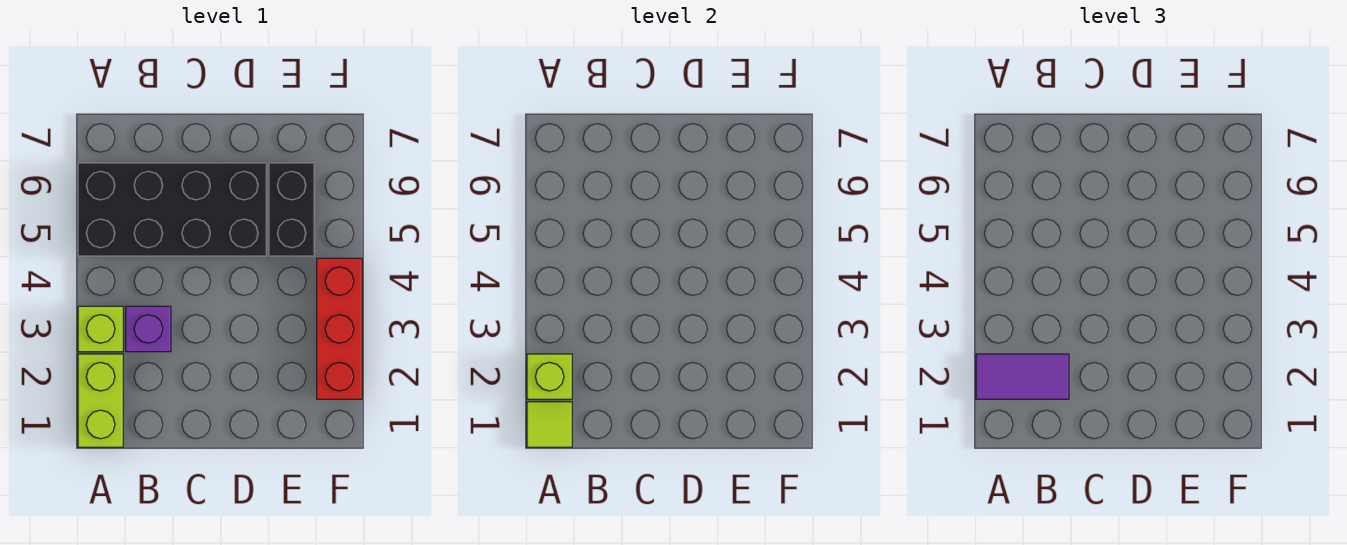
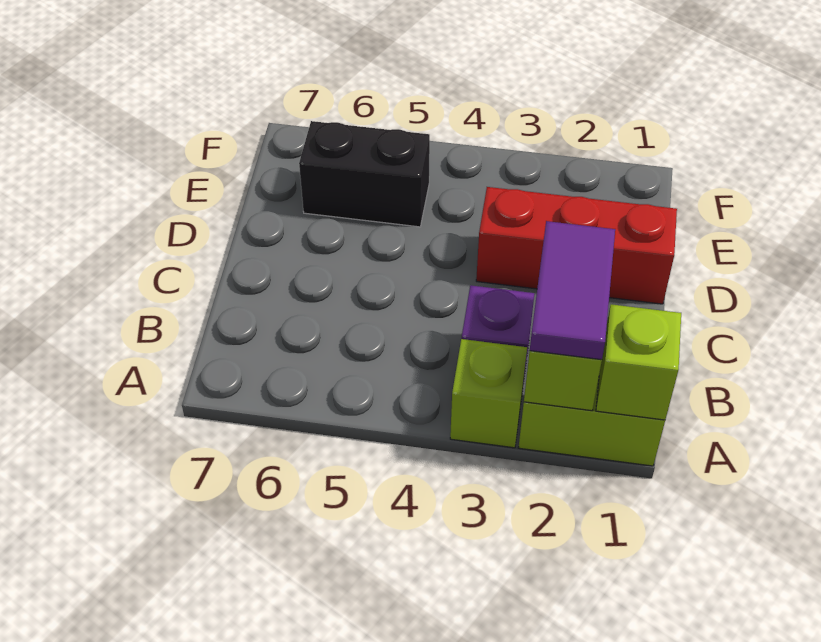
lime 1x1 tile [527,402,572,447] -> lime 1x1 brick [596,304,681,420]
black 2x4 brick [78,163,267,256] -> none
red 1x3 brick [317,258,362,399] -> red 1x3 brick moved to [476,187,677,304]

